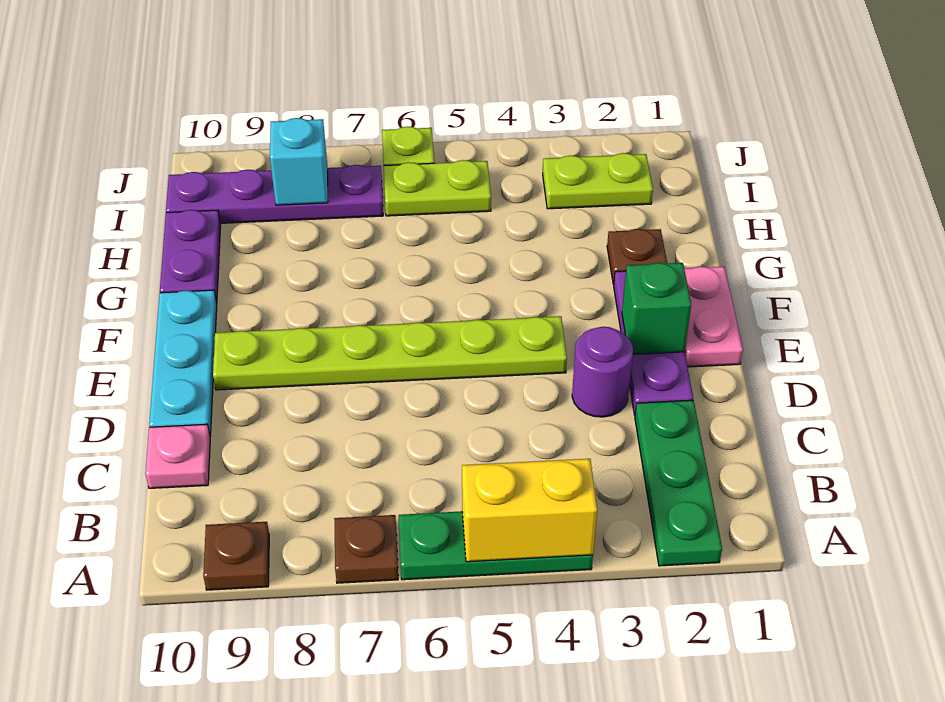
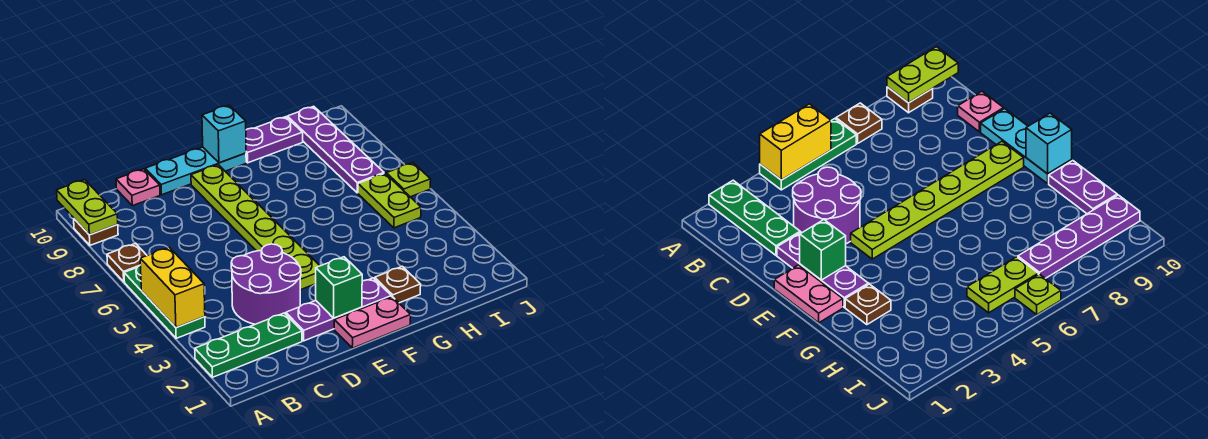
purple 1x1 round brick [572,327,633,417] -> purple 2x2 round brick [231,244,301,324]
lime 1x2 plate [543,153,653,209] -> lime 1x2 plate moved to [57,180,118,235]
cyan 1x1 brick [270,118,328,205] -> cyan 1x1 brick moved to [202,105,246,163]

